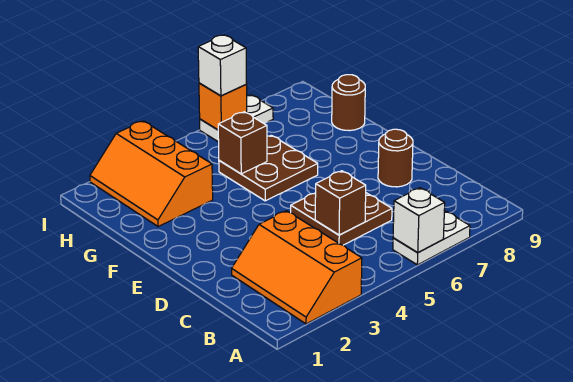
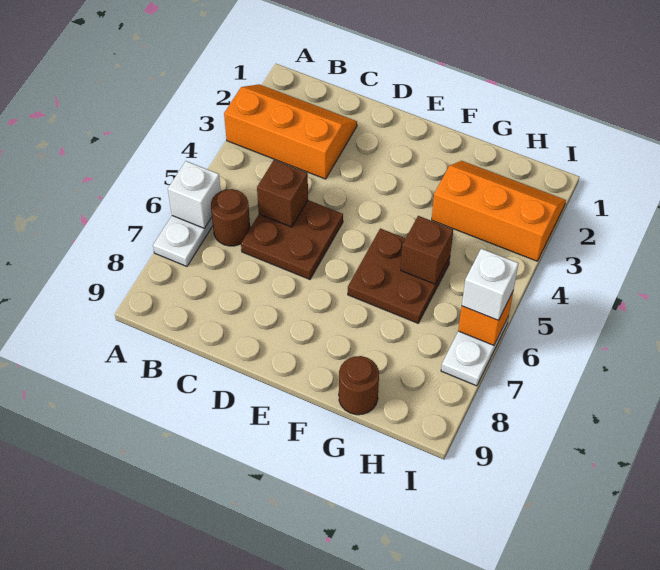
brown 1x1 round brick [378,129,413,187] -> brown 1x1 round brick moved to [211,189,250,246]

